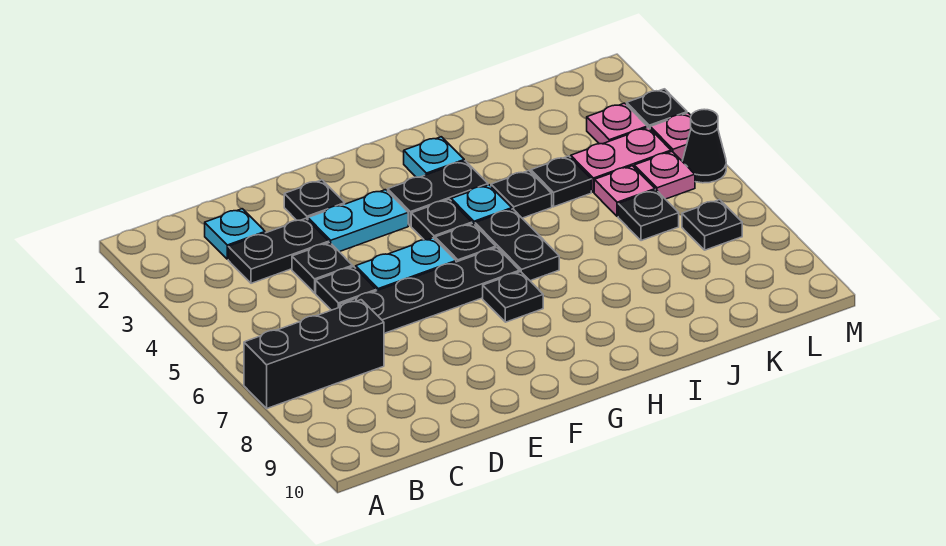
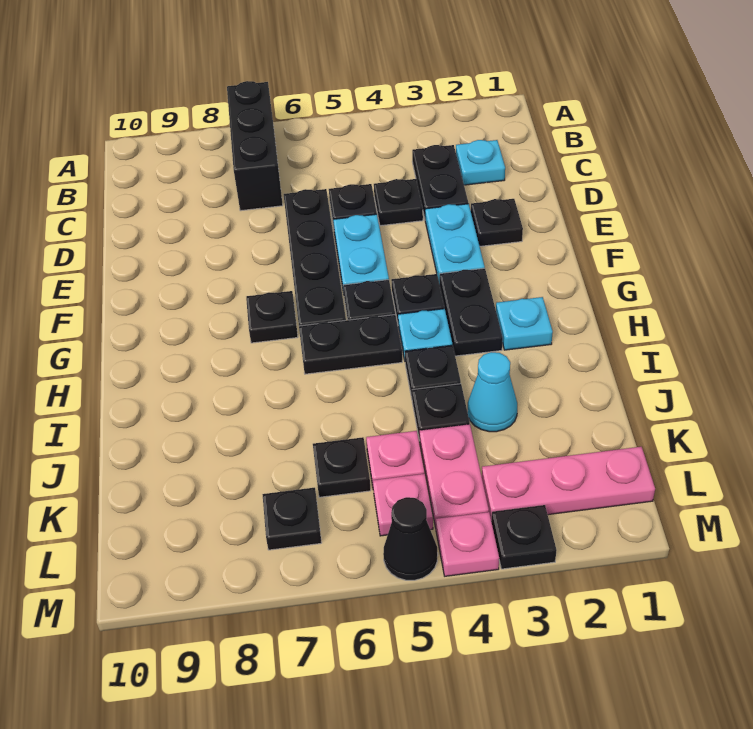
none -> cyan 1x1 cone [468,352,517,432]
pink 1x1 plate [587,103,647,144] -> pink 1x3 plate [482,447,655,521]

